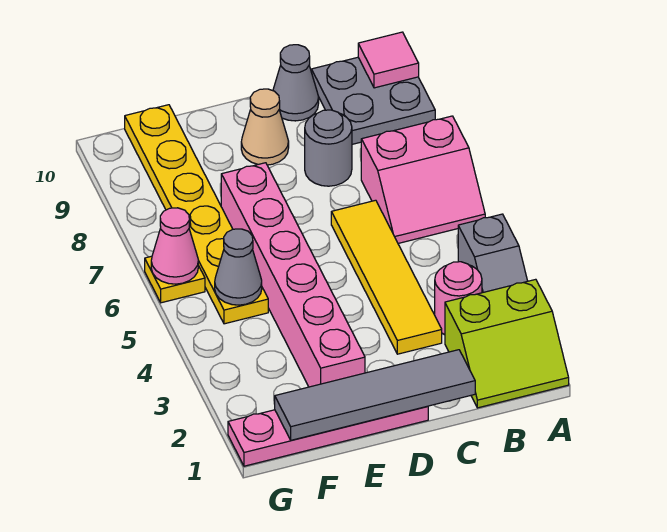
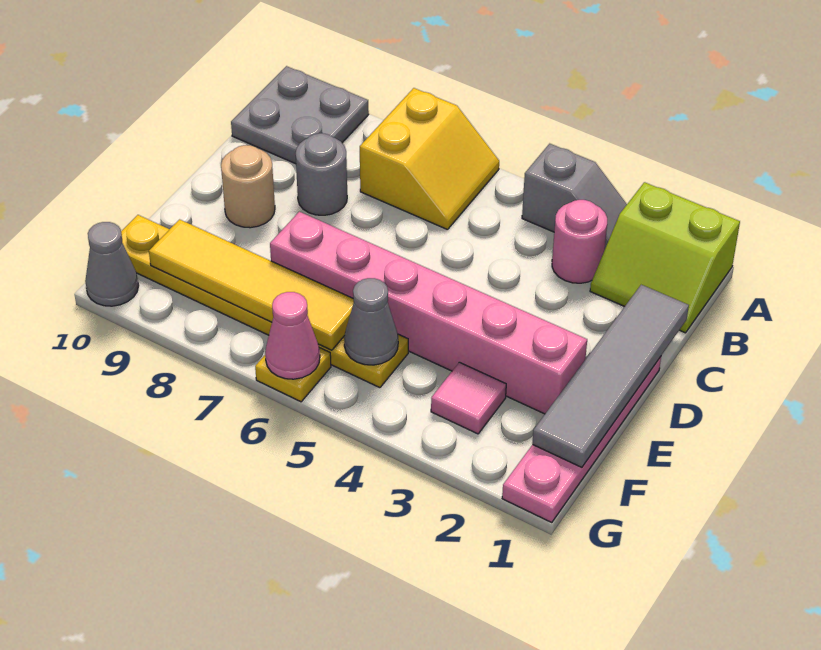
lime 2x2 slope [445,279,569,408] -> lime 2x2 slope turned to [590,182,740,333]
pink 2x2 slope [361,116,485,243] -> yellow 2x2 slope [360,88,499,230]
pink 1x1 tile [358,32,419,88] -> pink 1x1 tile moved to [431,362,506,434]
yellow 1x4 tile [331,200,442,354] -> yellow 1x4 tile moved to [149,219,354,350]
grey 1x1 cone [273,45,319,121] -> grey 1x1 cone moved to [85,222,139,306]
tan 1x1 cone [241,89,289,165] -> tan 1x1 round brick [221,145,275,228]

